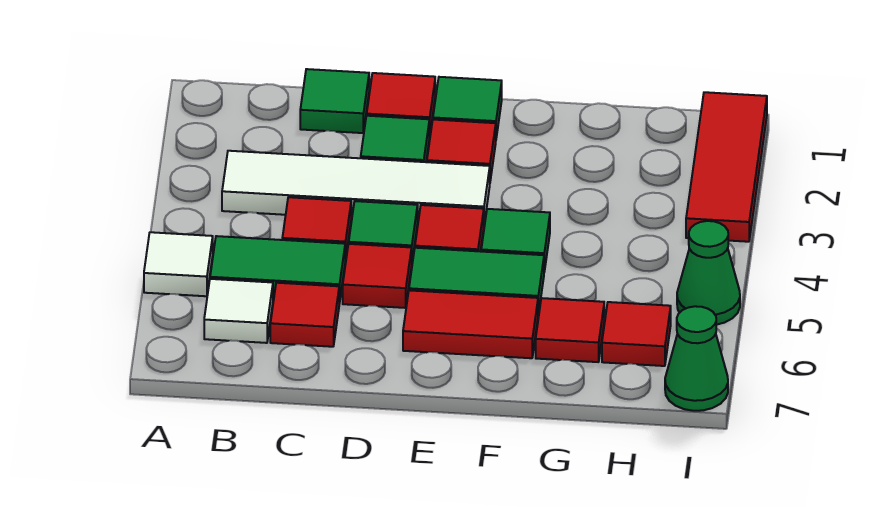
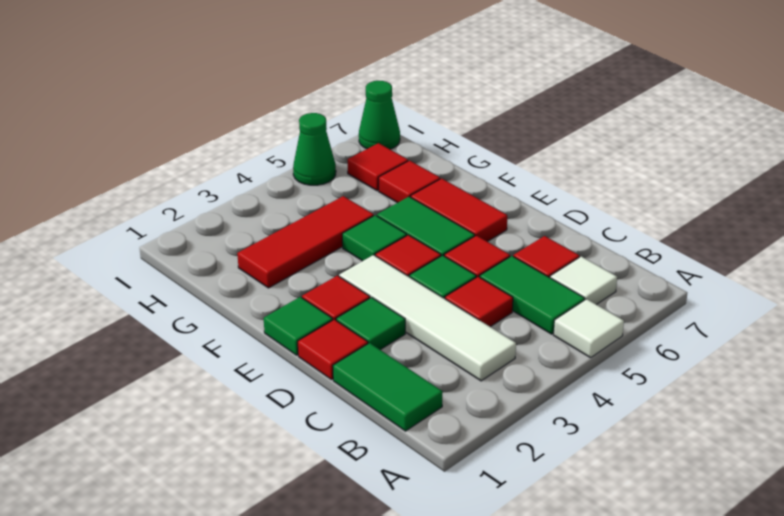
green 1x1 tile [300,69,369,133] -> green 1x2 tile [333,343,443,431]
red 1x3 tile [686,92,767,242] -> red 1x3 tile moved to [237,196,374,288]

